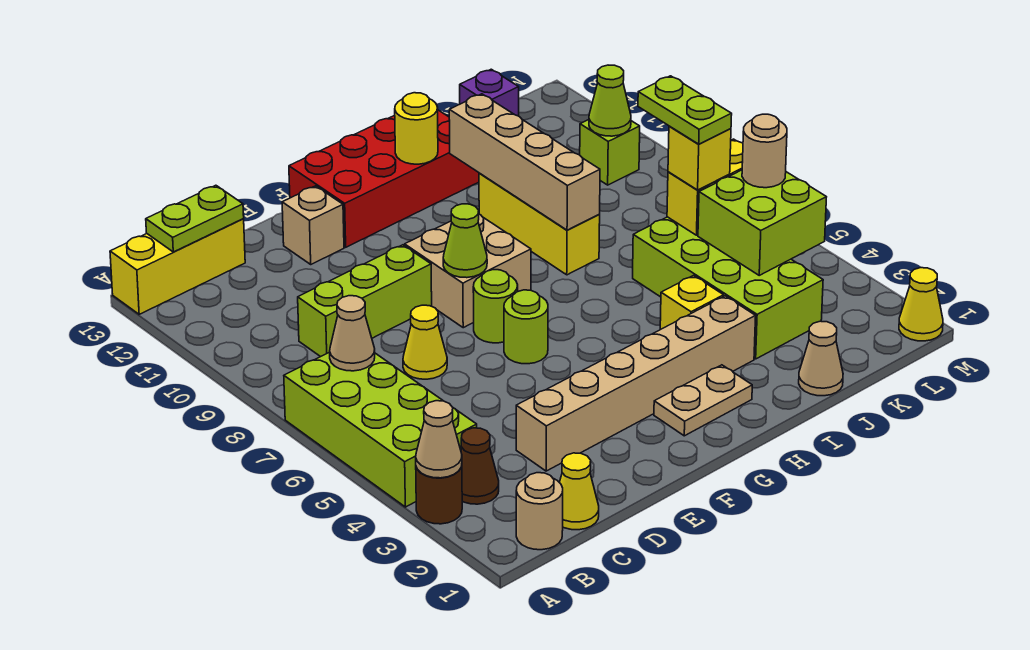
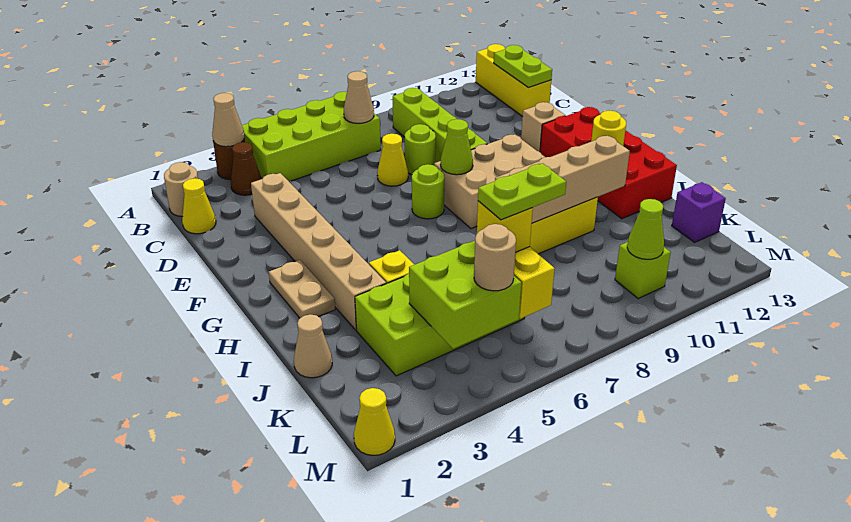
lime 1x3 brick [298,245,432,357] -> lime 1x4 brick [393,88,487,163]
lime 1x1 round brick [504,290,548,364] -> lime 1x1 round brick moved to [405,124,436,175]
tan 2x2 brick [405,214,531,328] -> tan 2x3 brick [434,134,545,228]

